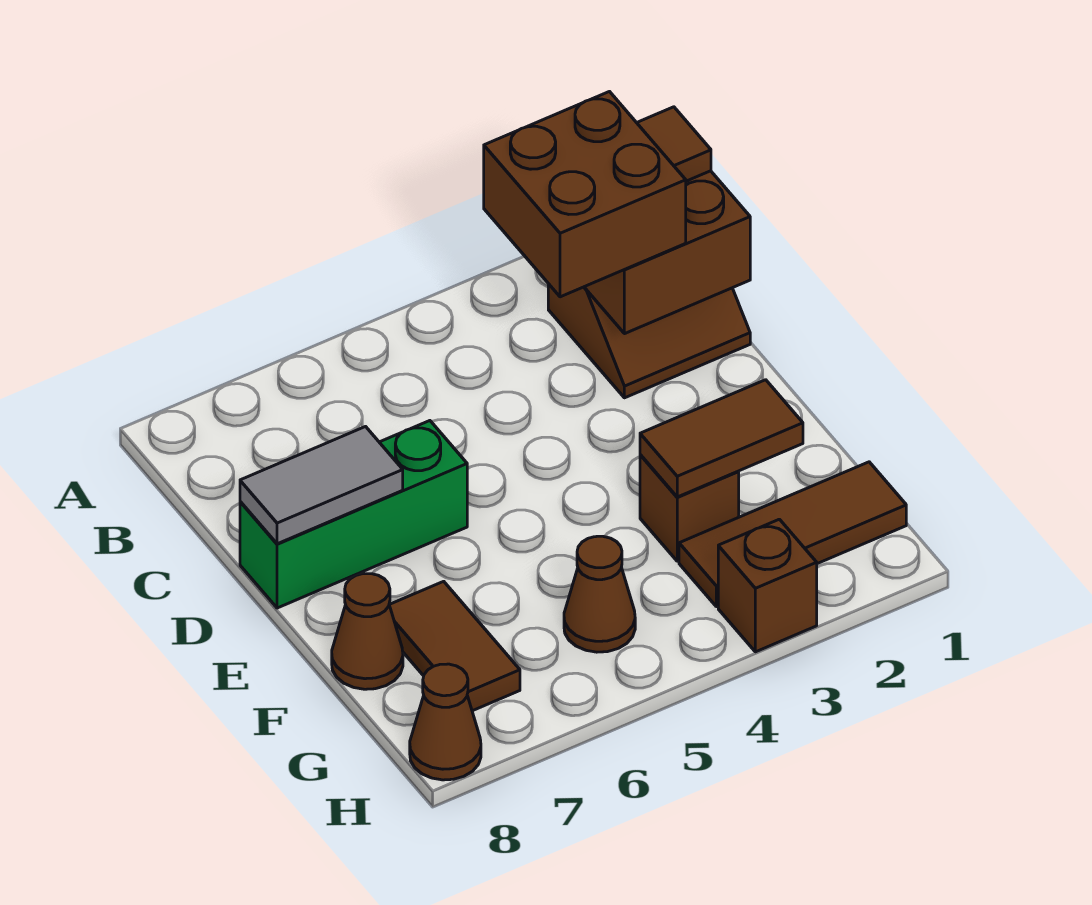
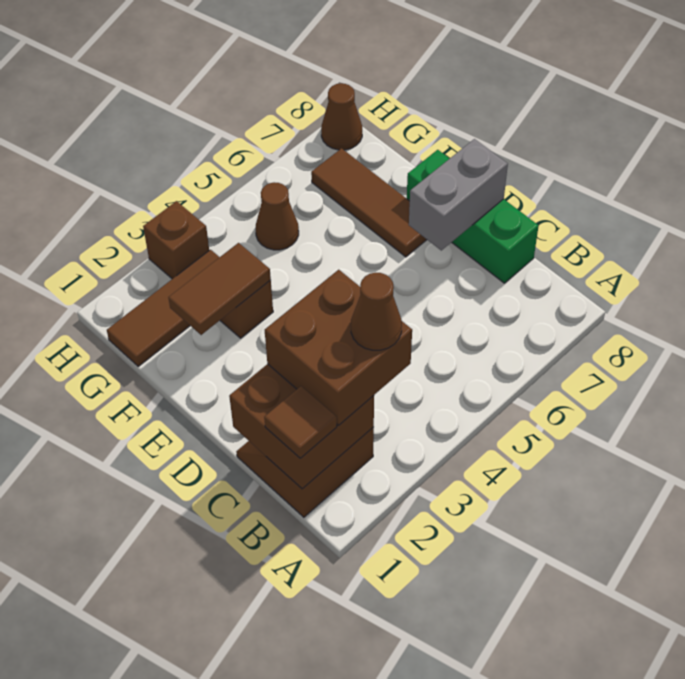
green 1x3 brick [240,421,467,608] -> green 1x3 brick turned to [407,150,539,283]
grey 1x2 tile [240,427,403,544] -> grey 1x2 brick [409,139,508,250]
brown 1x2 tile [389,581,520,711] -> brown 1x3 tile [311,148,427,257]
brown 1x1 cone [332,574,403,689] -> brown 1x1 cone moved to [351,273,402,350]

